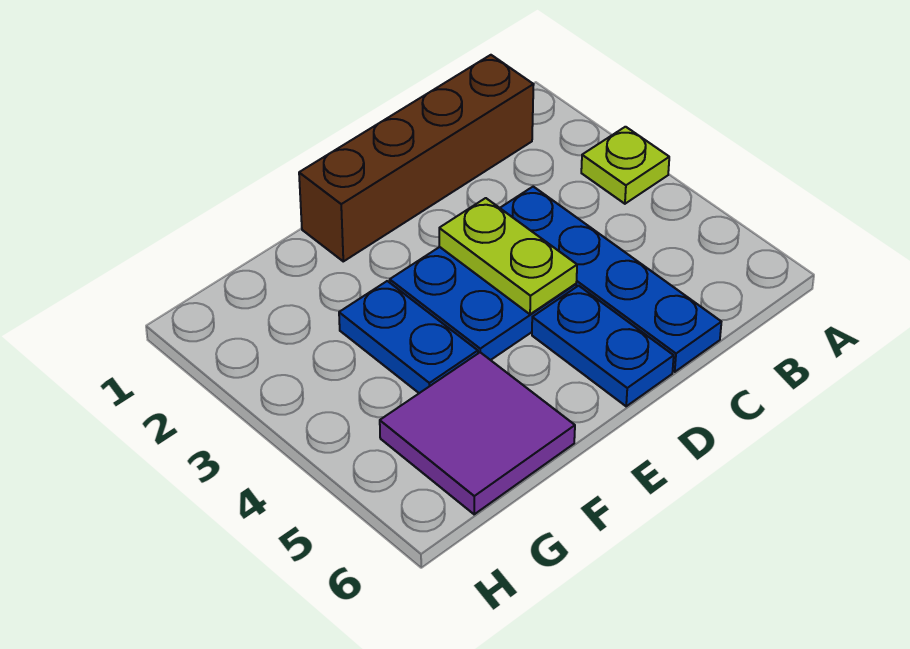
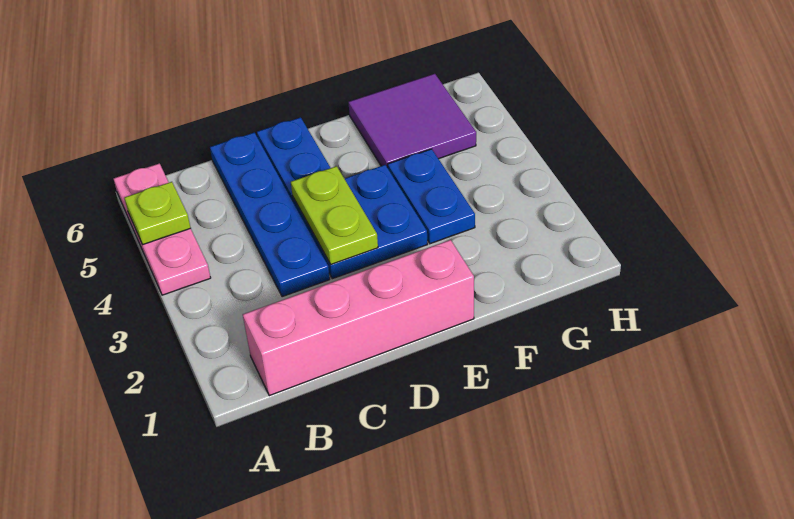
lime 1x1 plate [581,127,669,204] -> lime 1x1 plate moved to [125,182,190,245]
none -> pink 1x3 plate [114,163,211,295]
brown 1x4 brick [299,55,534,261] -> pink 1x4 brick [243,240,474,396]

